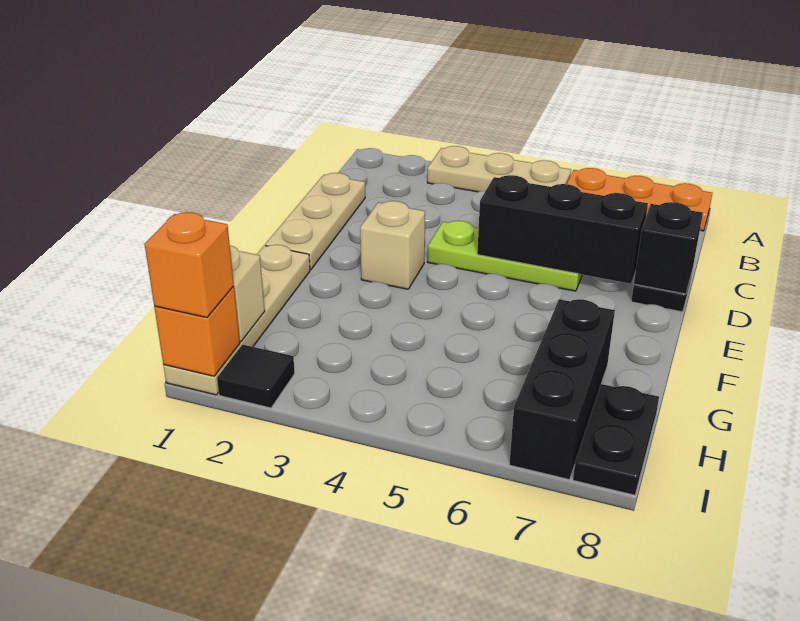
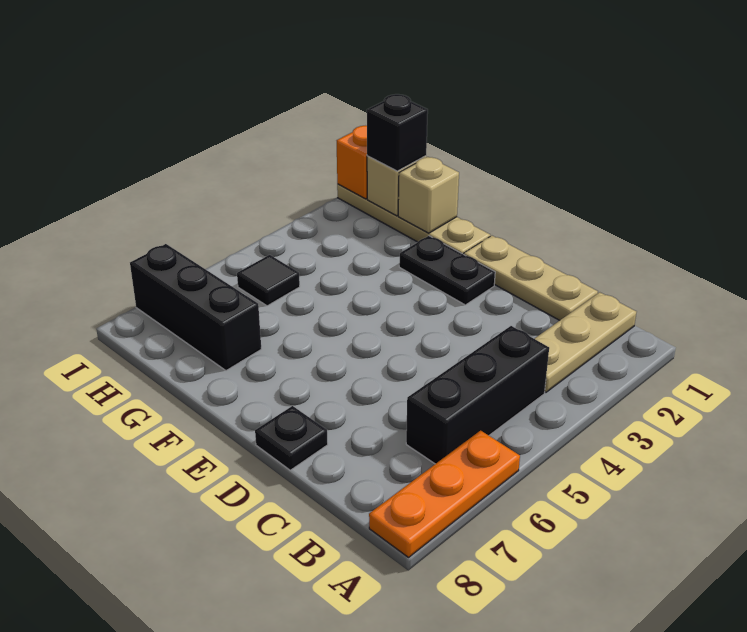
tan 1x3 plate [427,146,571,192] -> tan 1x3 plate moved to [534,292,636,392]
lime 1x3 plate [427,221,582,291] -> none
black 1x3 brick [477,175,648,284] -> black 1x3 brick moved to [406,326,549,464]
black 1x1 brick [634,202,703,294] -> black 1x1 brick moved to [367,94,428,171]
tan 1x1 brick [360,201,425,289] -> tan 1x1 brick moved to [398,157,459,233]
black 1x2 plate [573,384,659,495] -> black 1x2 plate moved to [399,236,495,305]
orange 1x1 brick [145,212,234,318] -> none
black 1x1 tile [217,345,295,408] -> black 1x1 tile moved to [237,255,300,306]

